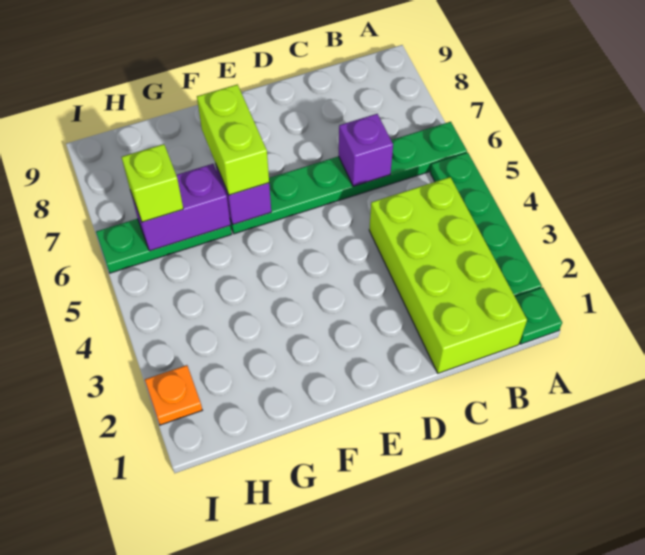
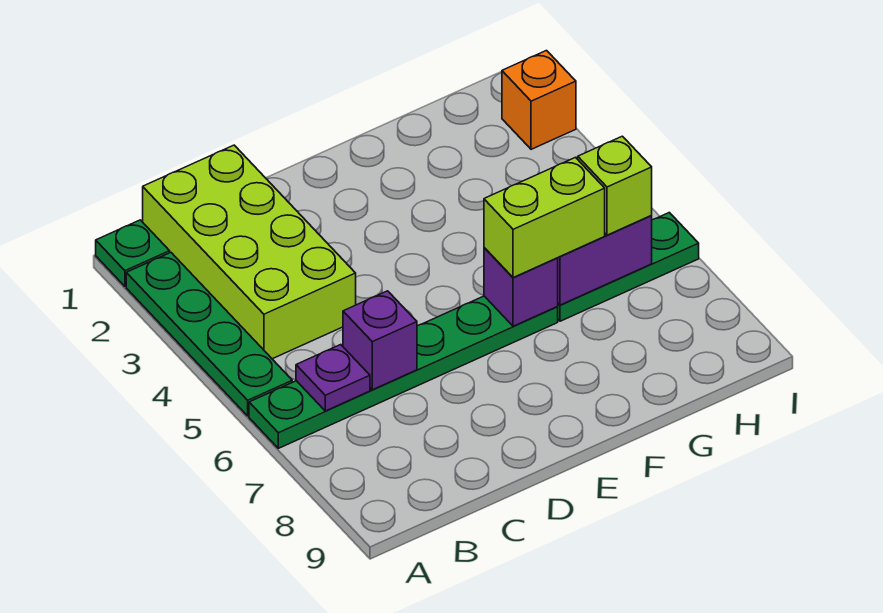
none -> purple 1x1 plate [296,345,370,411]
lime 1x2 brick [197,84,269,195] -> lime 1x2 brick turned to [484,157,605,278]
orange 1x1 plate [145,365,202,425] -> orange 1x1 brick [502,51,576,149]

